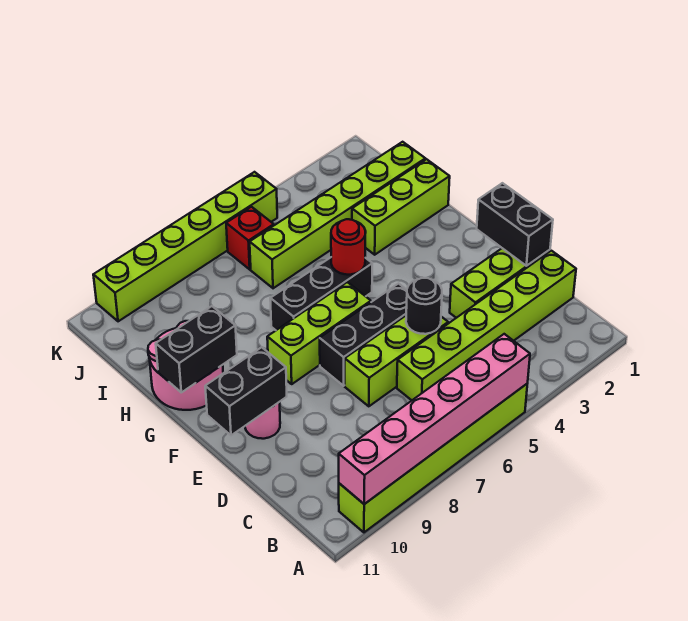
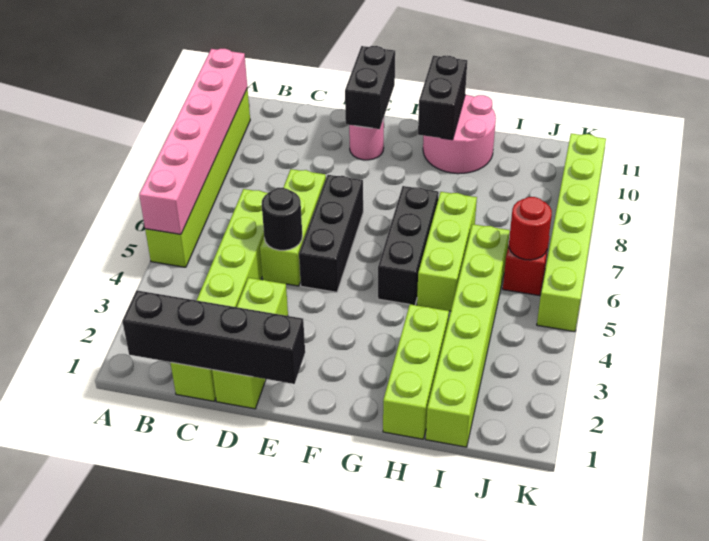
black 1x2 brick [477,183,553,266] -> black 1x4 brick [122,290,305,384]
lime 1x3 brick [267,282,371,384] -> lime 1x3 brick moved to [417,192,477,311]
red 1x1 round brick [331,219,366,275] -> red 1x1 round brick moved to [509,197,552,260]

